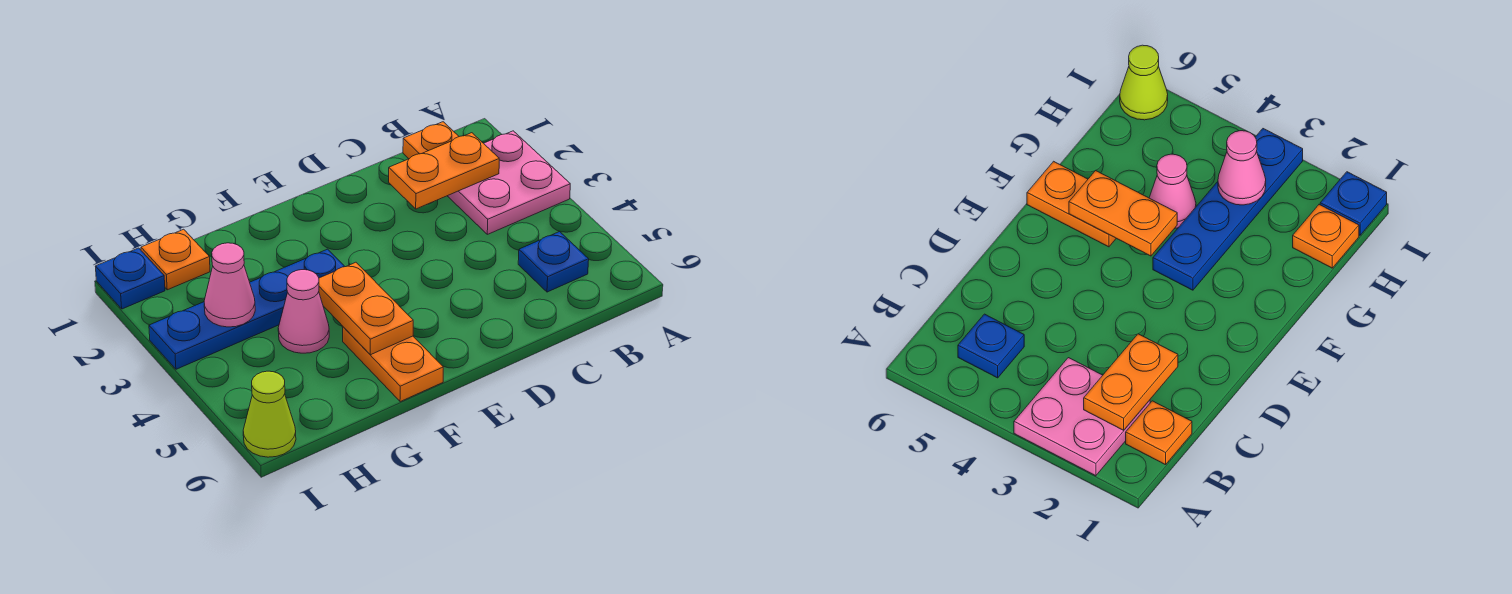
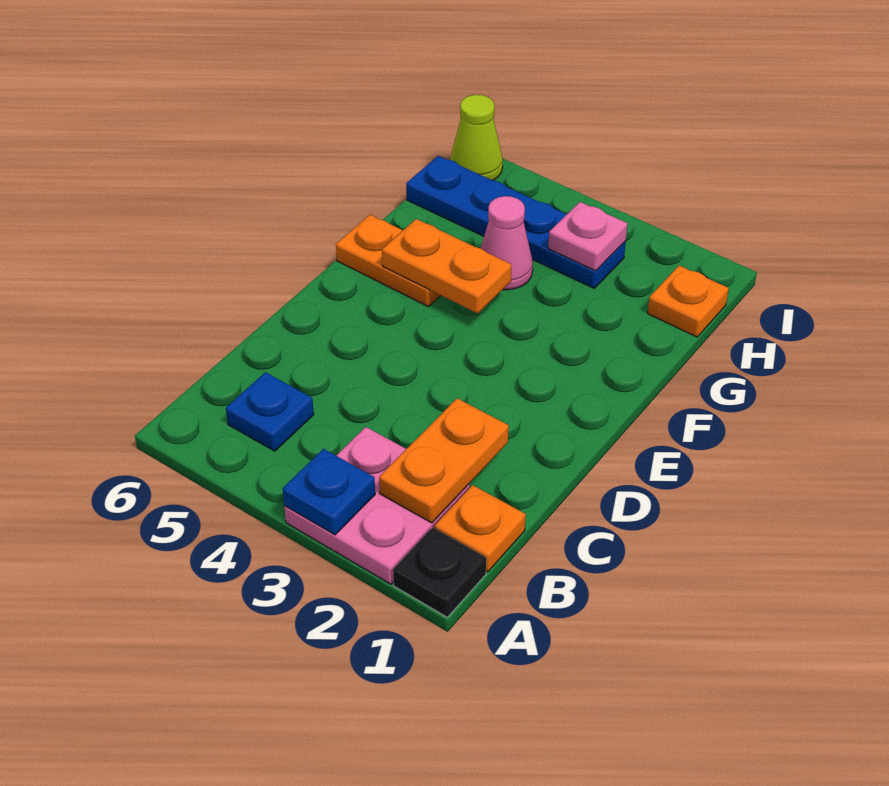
none -> black 1x1 plate [393,527,486,617]
blue 1x4 plate [149,249,345,369] -> blue 1x4 plate turned to [406,156,626,288]
pink 1x1 cone [204,243,255,327] -> pink 1x1 plate [548,202,628,271]
blue 1x1 plate [95,248,165,309] -> blue 1x1 plate moved to [283,449,375,535]

